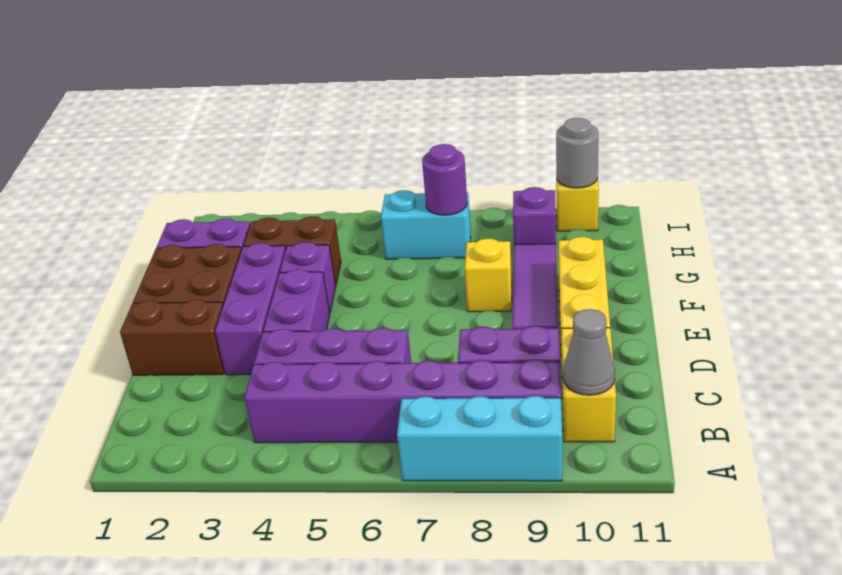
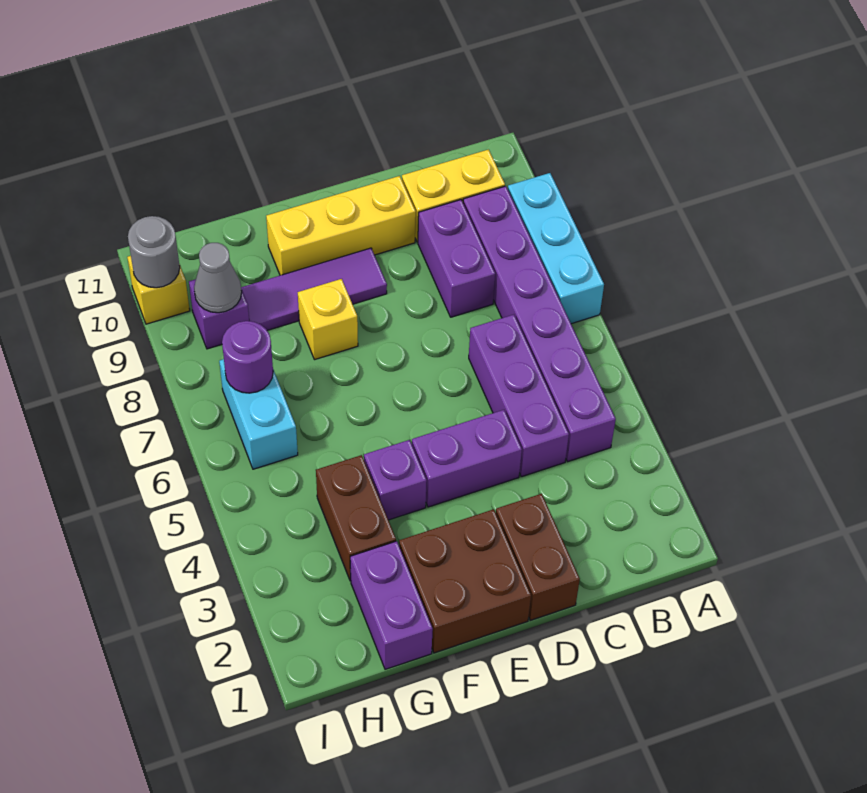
grey 1x1 cone [563,309,615,395] -> grey 1x1 cone moved to [194,243,242,313]
purple 1x3 brick [215,243,286,375] -> none

